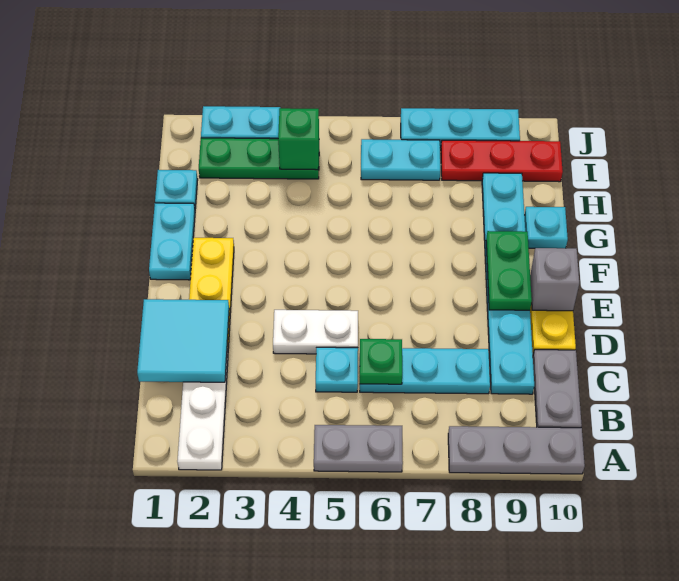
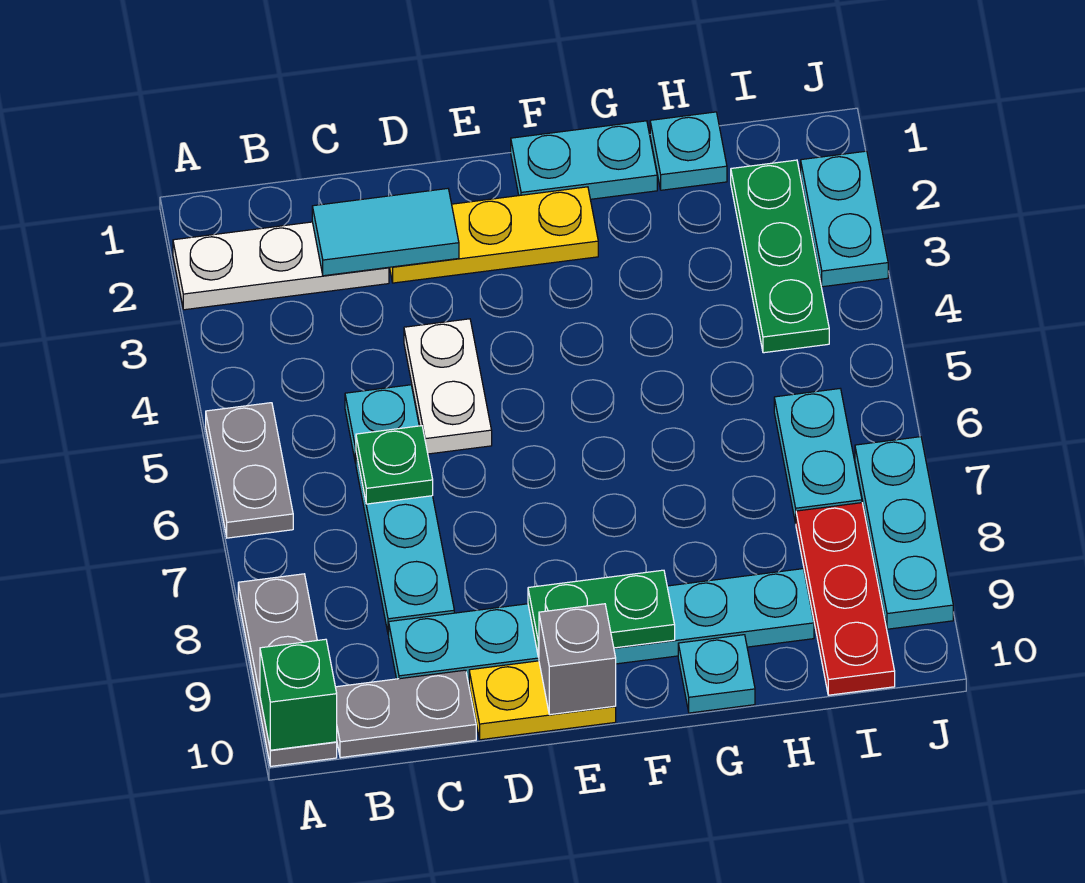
cyan 2x2 tile [137,299,229,382] -> cyan 1x2 tile [312,189,459,276]
green 1x1 brick [278,108,319,170] -> green 1x1 brick moved to [260,639,337,750]

